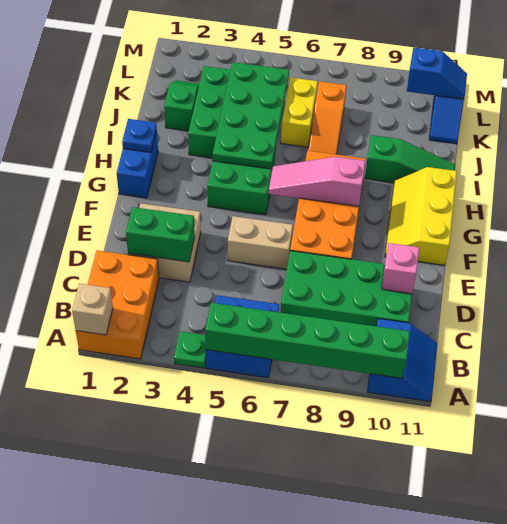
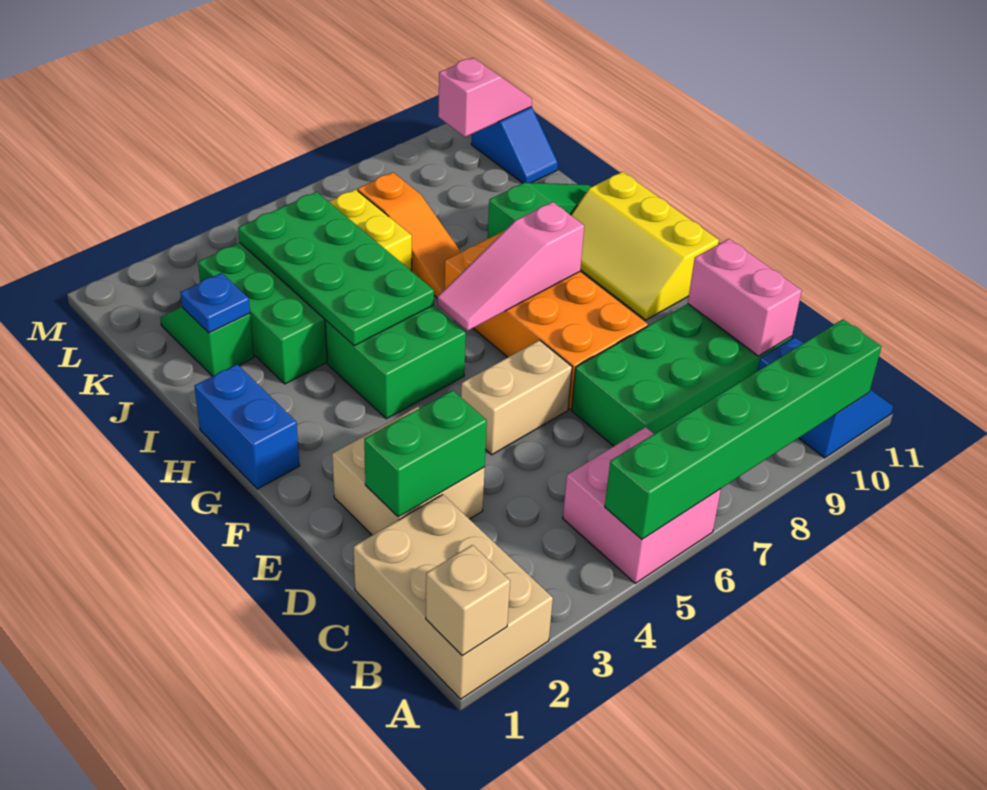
orange 2x3 brick [76,250,159,359] -> tan 2x3 brick [354,494,553,699]
green 1x1 plate [174,331,206,368] -> none
blue 2x2 brick [206,295,279,378] -> pink 2x2 brick [563,427,721,583]
pink 1x1 brick [382,243,419,294] -> pink 1x2 brick [688,239,802,356]
blue 1x1 plate [122,119,157,152] -> blue 1x1 plate moved to [180,273,250,333]
blue 1x2 slope [407,47,467,99] -> pink 1x2 slope [438,58,532,137]

